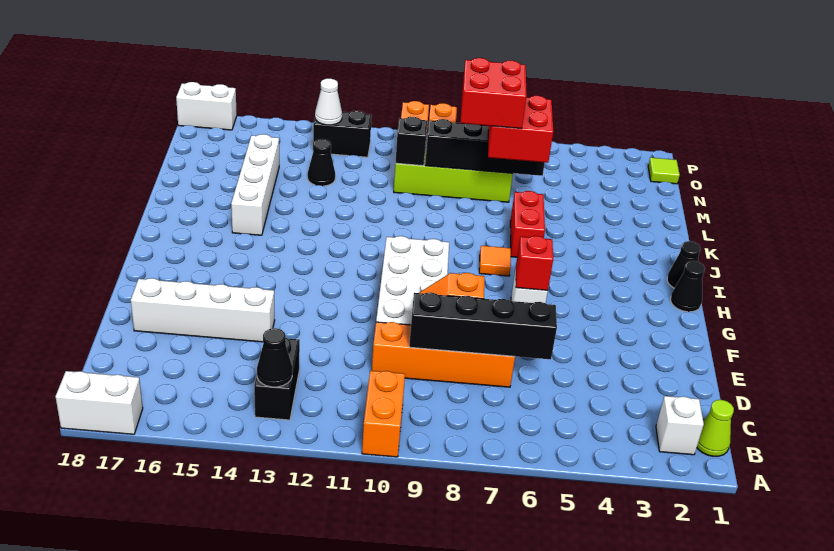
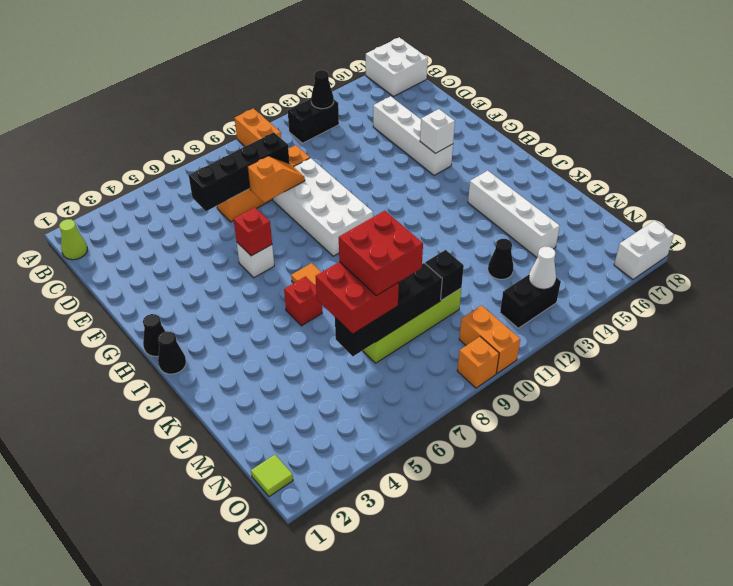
white 1x2 brick [56,371,143,434] -> white 2x2 brick [366,37,428,96]
white 1x1 brick [656,396,704,455] -> white 1x1 brick moved to [420,109,455,153]
black 1x2 brick [254,338,300,420] -> black 1x2 brick turned to [288,99,339,143]
white 1x4 brick [131,278,275,342] -> white 1x4 brick turned to [373,96,453,175]
red 1x2 brick [510,191,545,257] -> red 1x1 brick [284,276,322,326]

